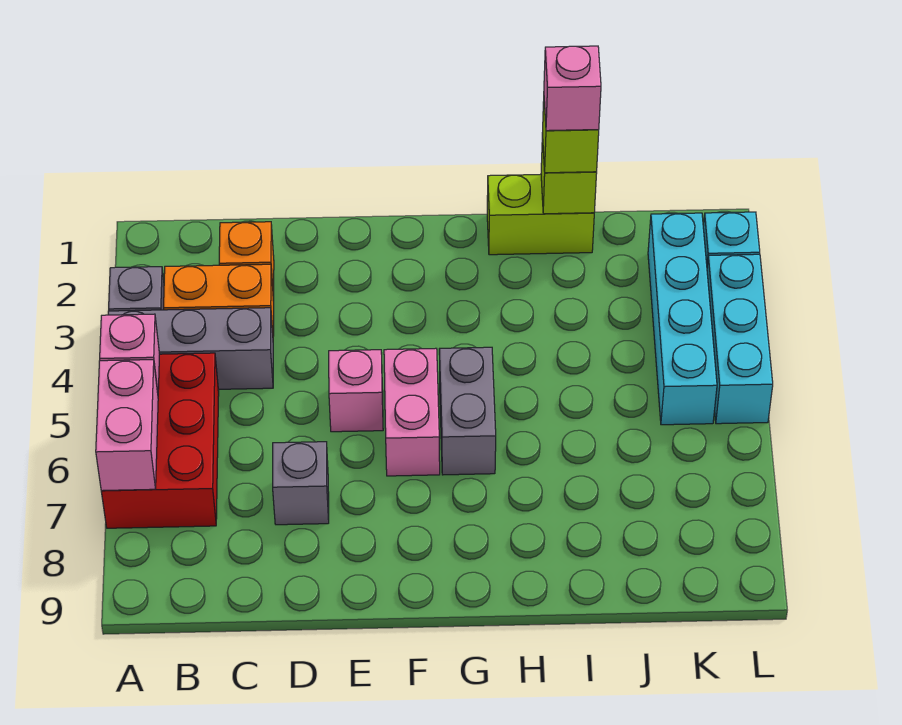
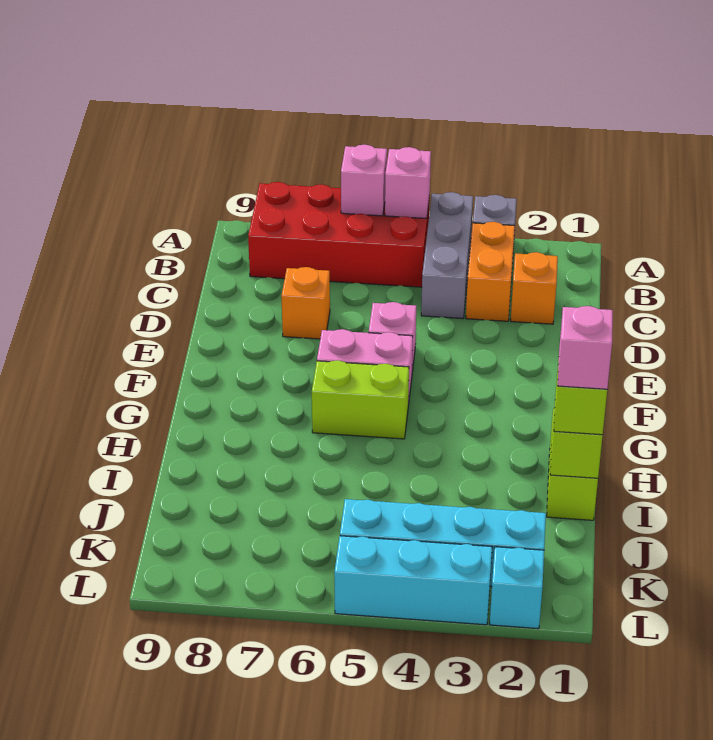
red 2x3 brick [101,353,219,528] -> red 2x4 brick [248,182,430,287]
pink 1x2 brick [96,360,158,491] -> pink 1x1 brick [341,145,387,216]
grey 1x1 brick [273,442,329,525] -> orange 1x1 brick [281,267,330,339]
grey 1x2 brick [439,347,496,475] -> lime 1x2 brick [312,360,409,439]

